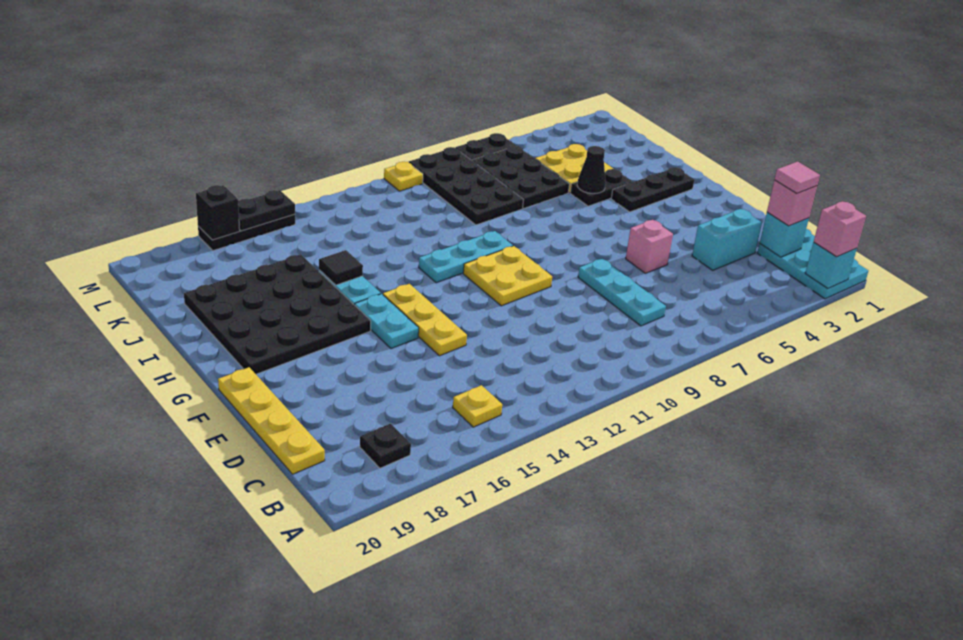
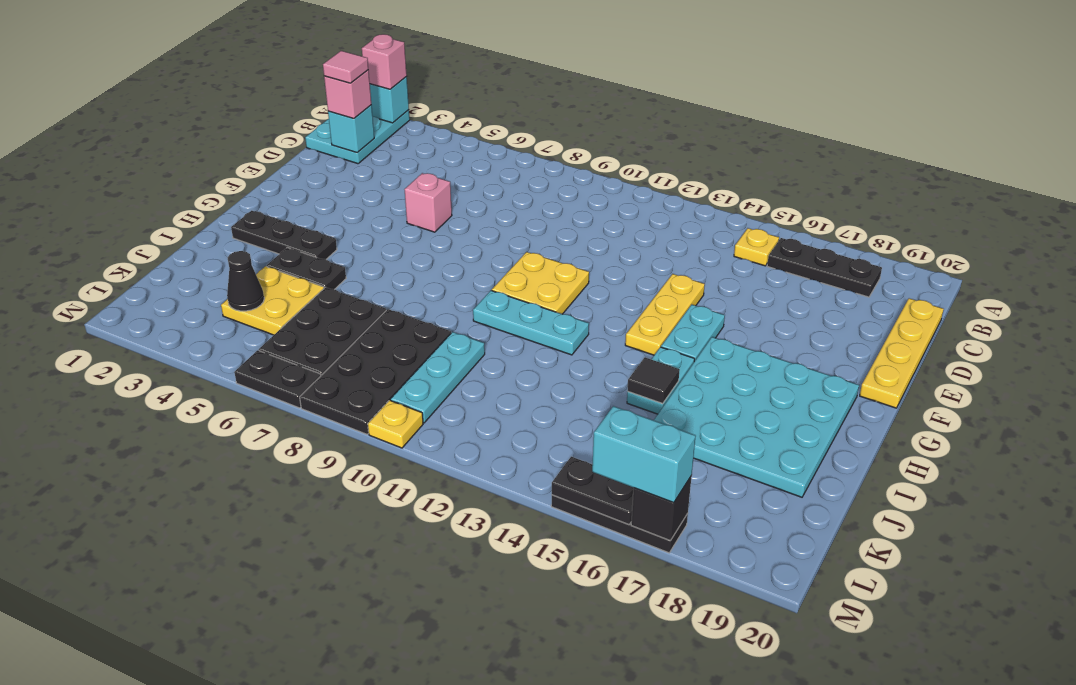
black 1x1 plate [360,424,411,468] -> black 1x3 plate [767,238,882,297]
cyan 1x3 plate [578,258,666,326] -> cyan 1x3 plate moved to [390,332,485,423]
cyan 1x2 brick [692,209,762,270] -> cyan 1x2 brick moved to [592,406,696,503]
black 4x4 plate [184,254,371,374] -> cyan 4x4 plate [654,337,859,497]
black 1x1 cone [577,146,606,194] -> black 1x1 cone moved to [227,251,264,311]

